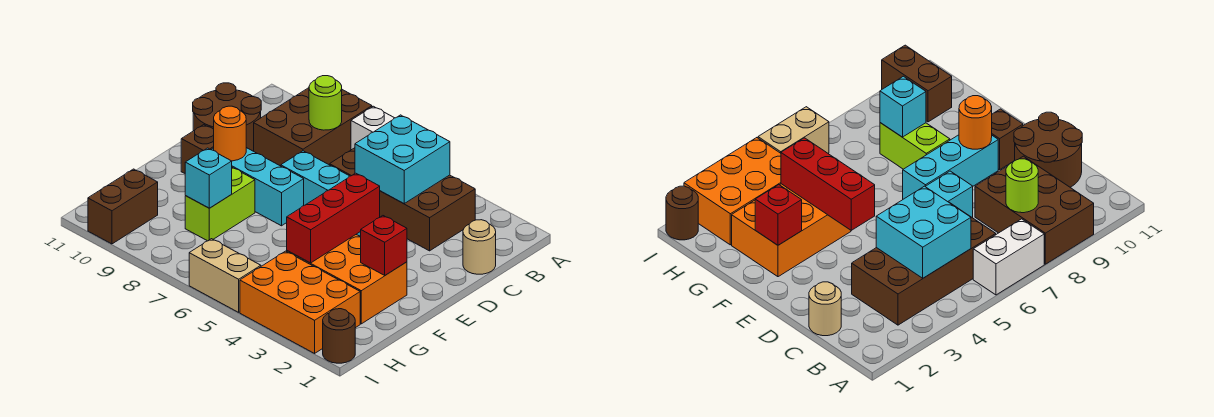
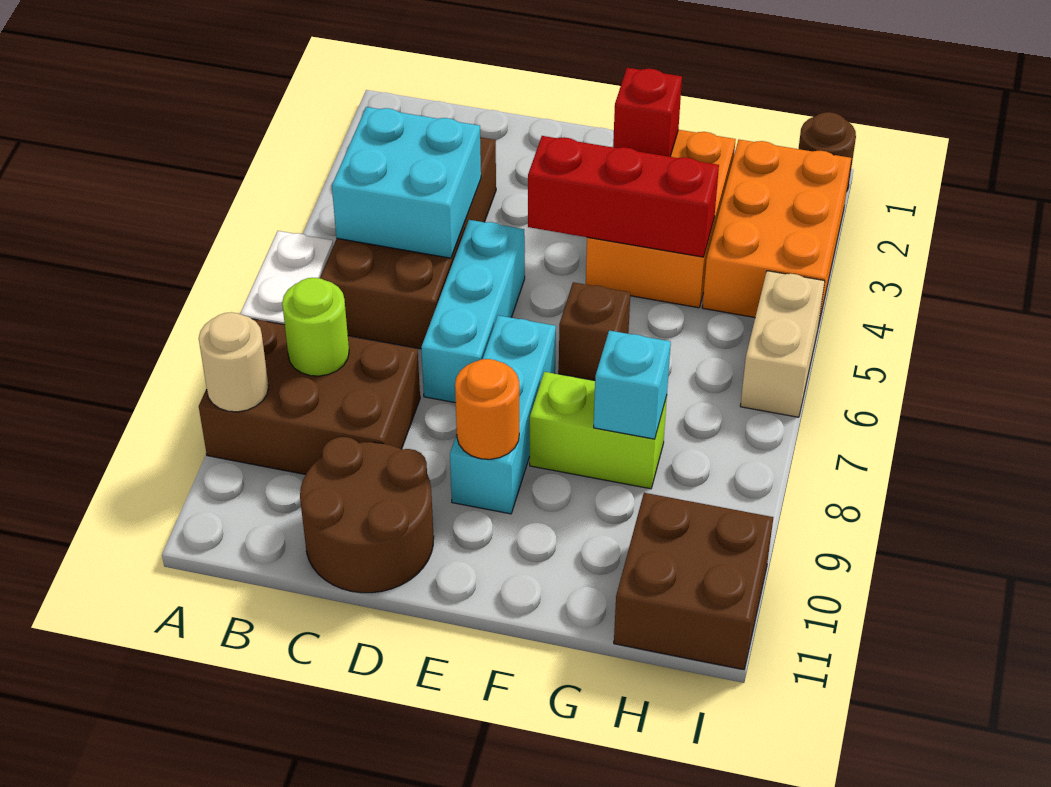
tan 1x1 round brick [463,220,496,274] -> tan 1x1 round brick moved to [199,312,269,412]
brown 1x1 brick [181,125,214,173] -> brown 1x1 brick moved to [559,282,630,380]
brown 1x2 brick [88,169,158,244] -> brown 2x2 brick [614,493,773,670]

